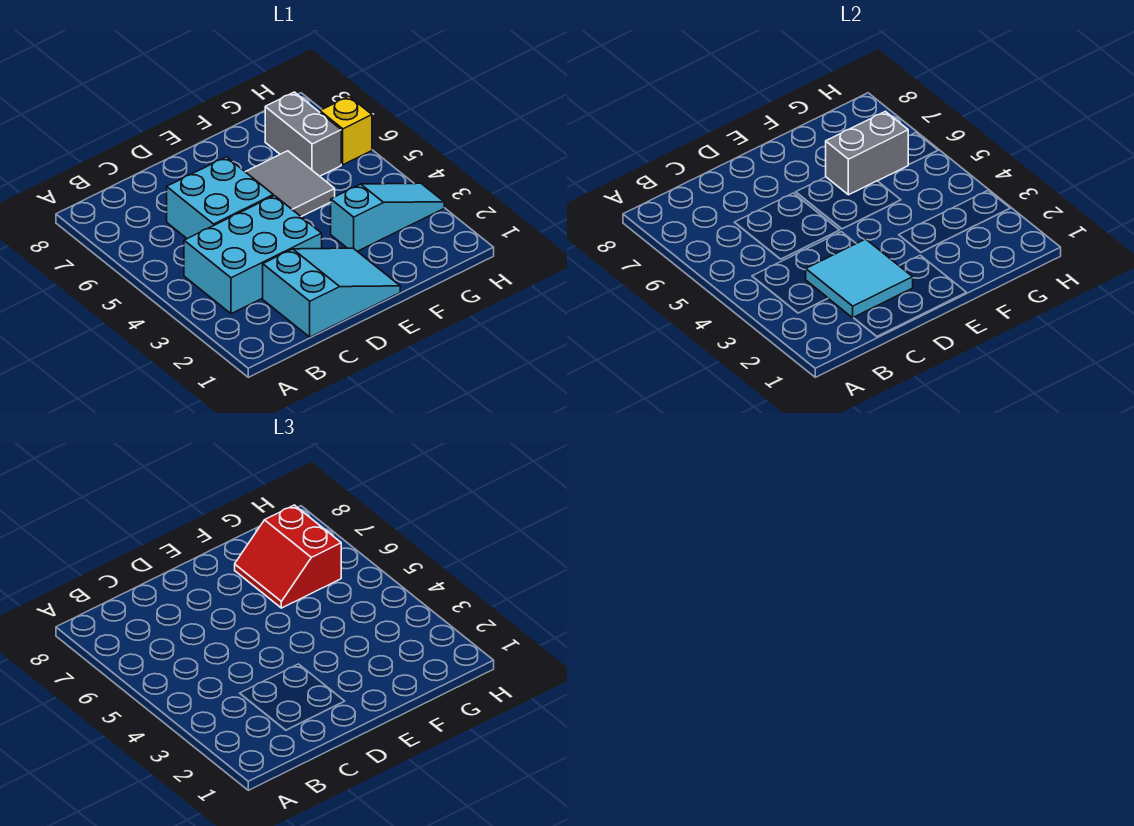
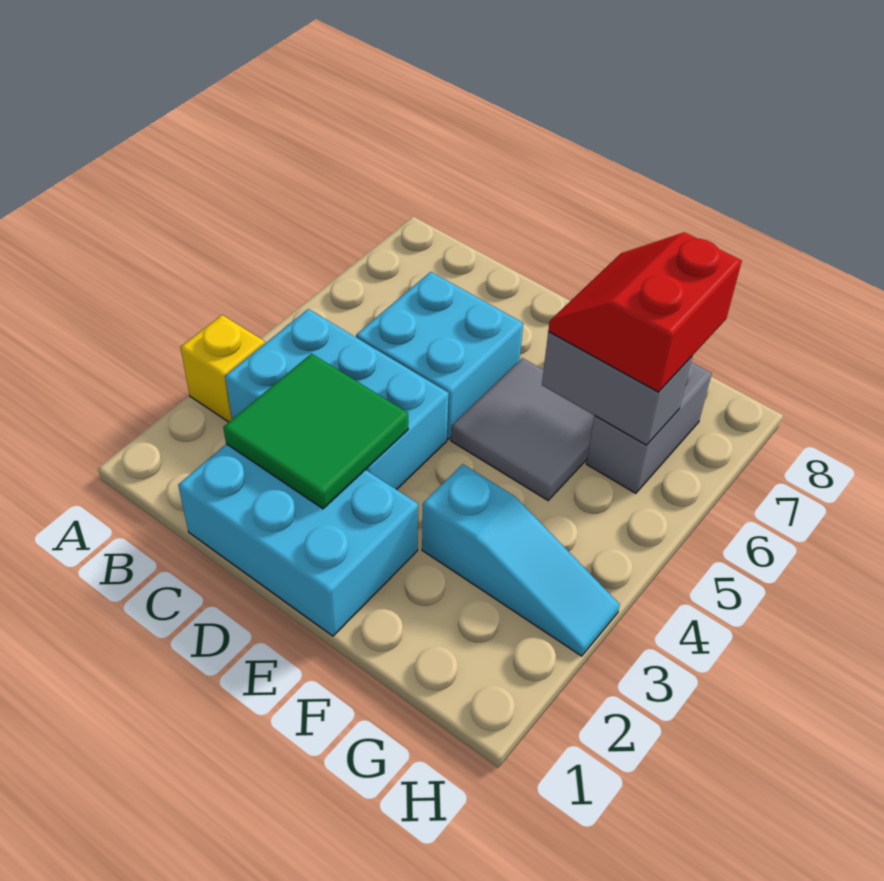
cyan 2x3 slope [263,248,400,337] -> cyan 2x3 brick [178,444,418,636]
cyan 2x2 tile [806,239,913,318] -> green 2x2 tile [223,354,408,509]
yellow 1x1 brick [320,96,372,165] -> yellow 1x1 brick moved to [180,315,265,422]

